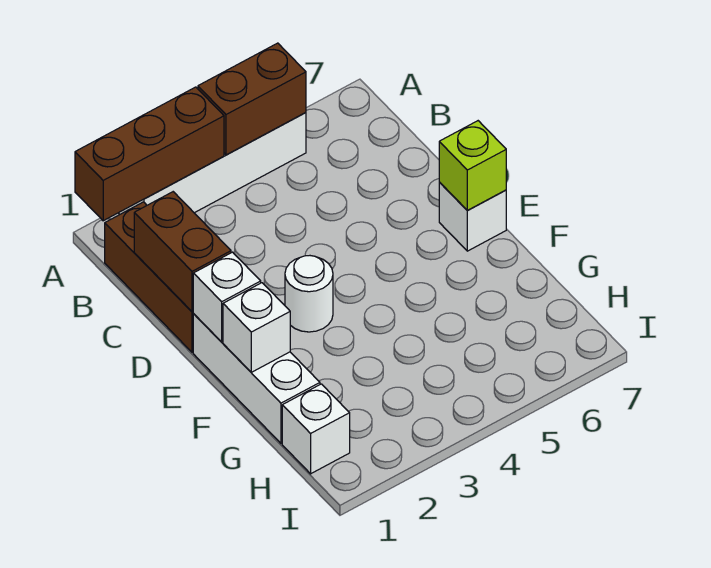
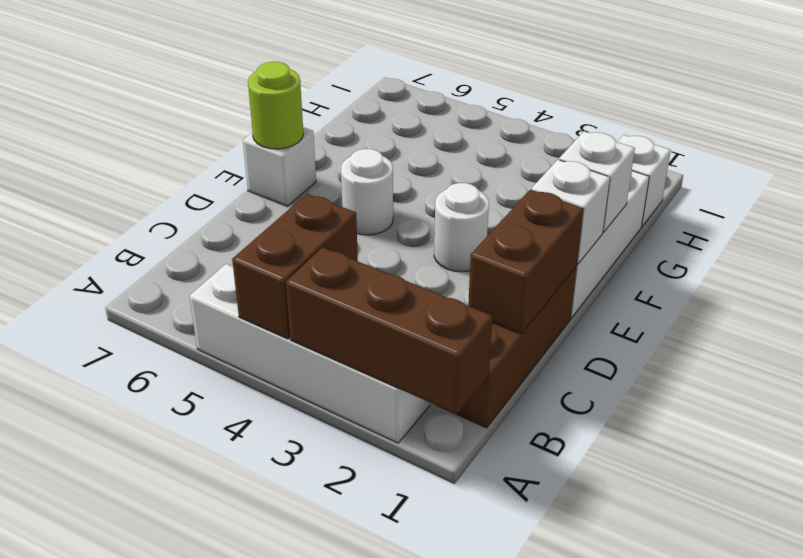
brown 1x2 brick [198,43,306,155] -> brown 1x2 brick turned to [232,194,358,339]
none -> white 1x1 round brick [341,149,393,235]
lime 1x1 brick [439,121,506,211] -> lime 1x1 round brick [248,62,303,149]

